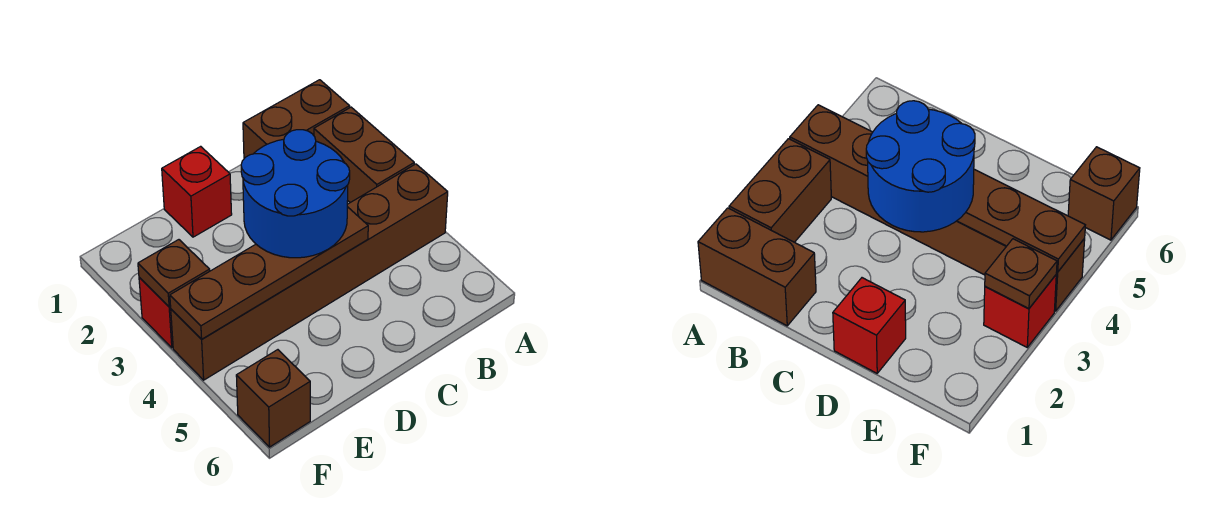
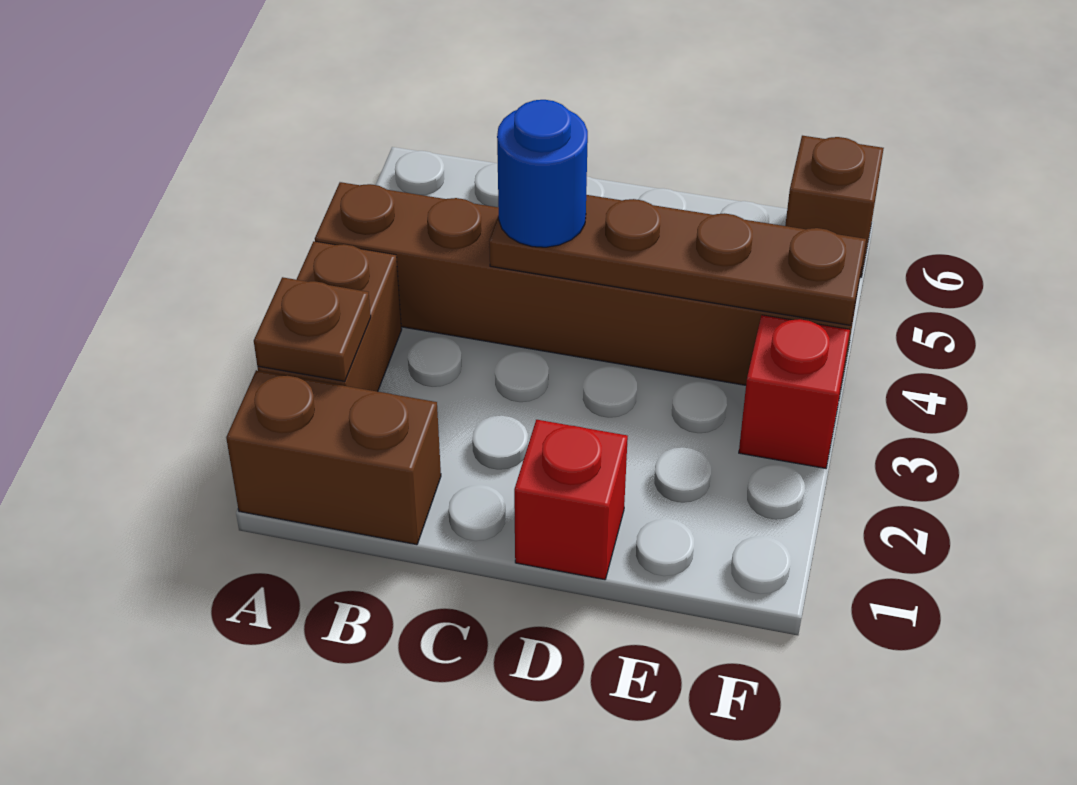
blue 2x2 round brick [241,130,350,258] -> blue 1x1 round brick [497,100,588,247]
brown 1x1 plate [138,240,210,307] -> brown 1x1 plate moved to [254,277,371,382]

